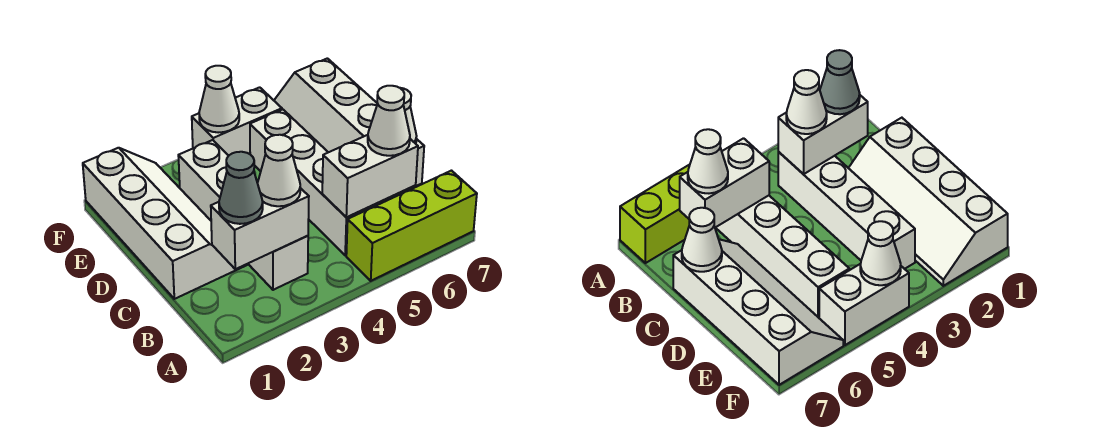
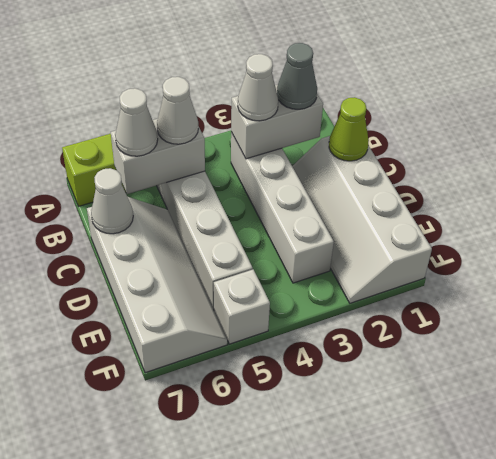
none -> lime 1x1 cone [329,97,369,161]
white 1x2 brick [192,87,282,156] -> white 1x1 brick [214,270,270,344]
white 1x1 cone [199,66,239,133] -> white 1x1 cone moved to [157,77,198,144]

